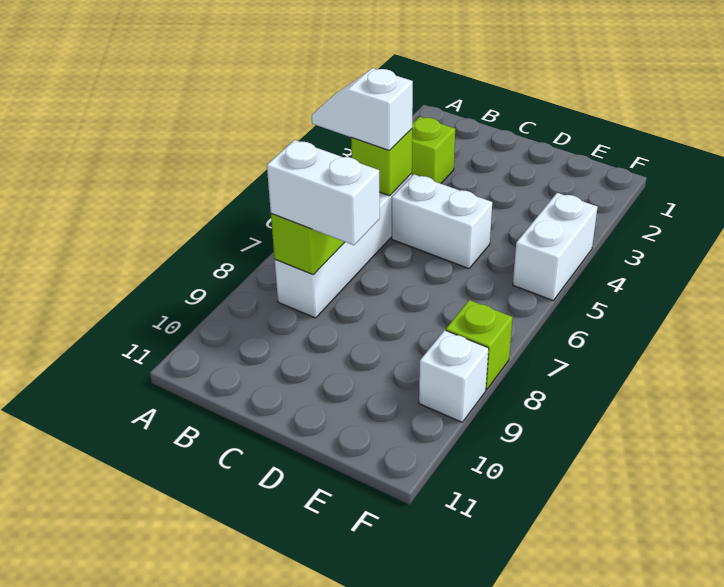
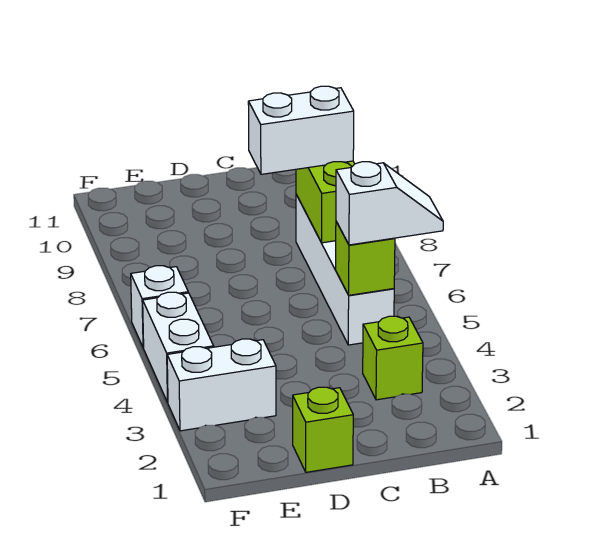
white 1x2 brick [392,174,492,269] -> white 1x2 brick moved to [167,339,276,431]
lime 1x1 brick [446,300,513,390] -> lime 1x1 brick moved to [293,387,353,472]
white 1x1 brick [419,330,489,422] -> white 1x1 brick moved to [131,266,188,348]

